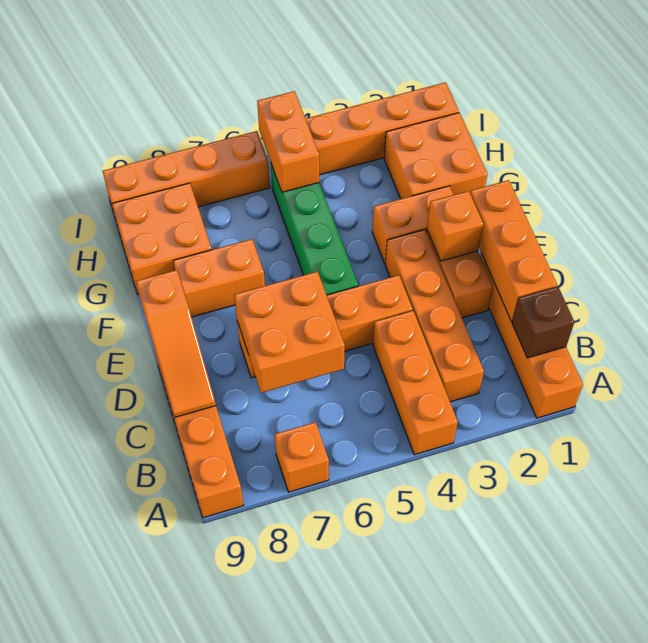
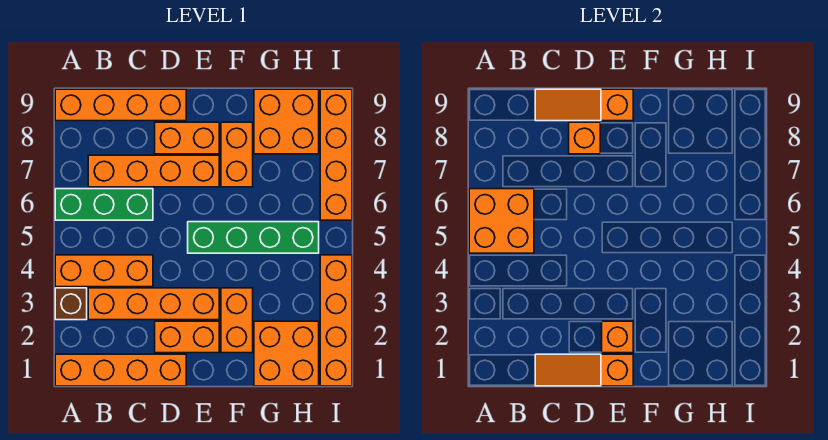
none -> green 1x3 brick [55,189,153,220]
orange 1x1 brick [275,422,329,492] -> orange 1x1 brick moved to [569,122,600,154]
brown 1x1 brick [512,286,574,358] -> brown 1x1 brick moved to [55,288,87,320]
orange 1x3 brick [470,180,557,321] -> orange 1x3 slope [535,354,633,386]
orange 2x2 brick [234,272,345,393] -> orange 2x2 brick moved to [469,189,534,253]
orange 1x4 brick [237,275,413,378] -> orange 1x4 brick turned to [88,155,219,187]
orange 1x2 brick [257,91,319,192] -> orange 1x2 brick moved to [155,122,219,154]

